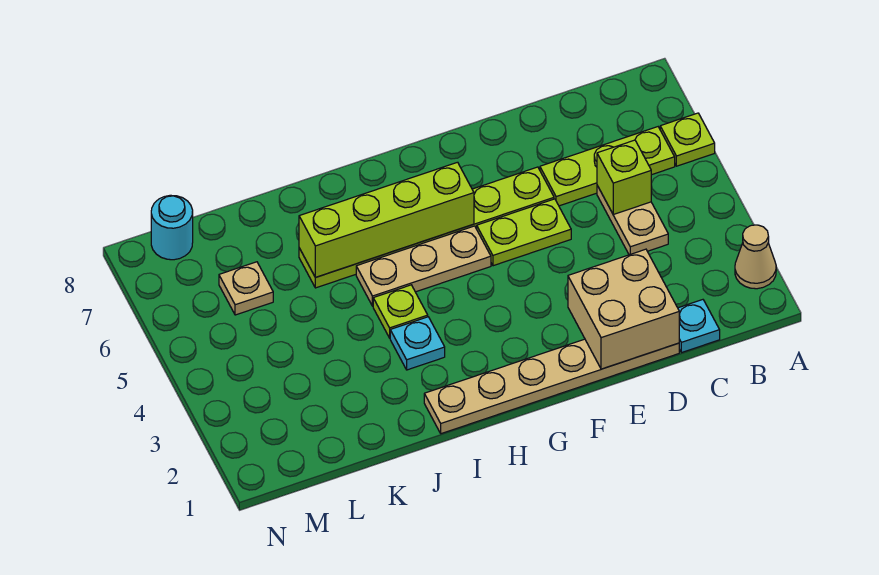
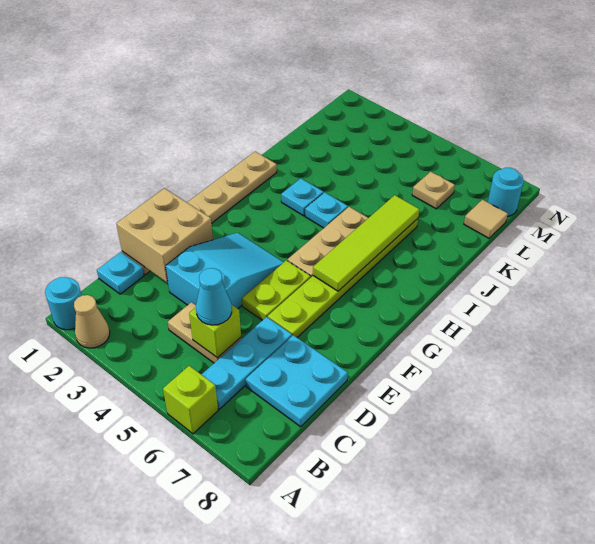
none -> cyan 1x1 round brick [45,277,82,330]
lime 1x1 plate [660,113,715,166] -> lime 1x1 brick [163,366,218,434]
lime 1x3 plate [540,127,675,206] -> cyan 1x3 plate [201,317,292,409]
none -> cyan 1x1 cone [196,268,232,325]
none -> cyan 2x2 plate [246,335,348,427]
none -> cyan 2x3 slope [166,233,284,309]
lime 1x4 brick [299,162,474,277] -> lime 1x4 tile [313,195,419,291]
lime 1x1 plate [373,285,428,338] -> cyan 1x1 plate [305,192,348,228]
none -> tan 1x1 tile [464,200,508,238]

